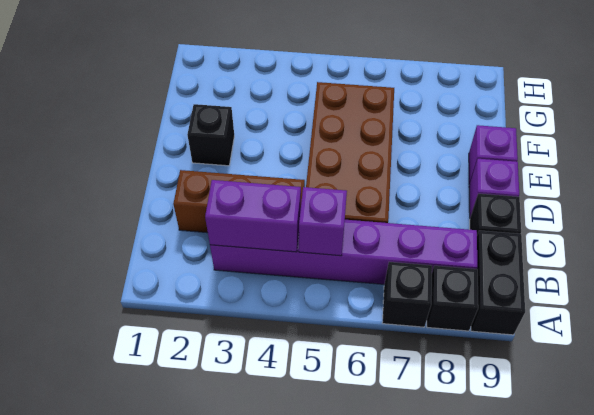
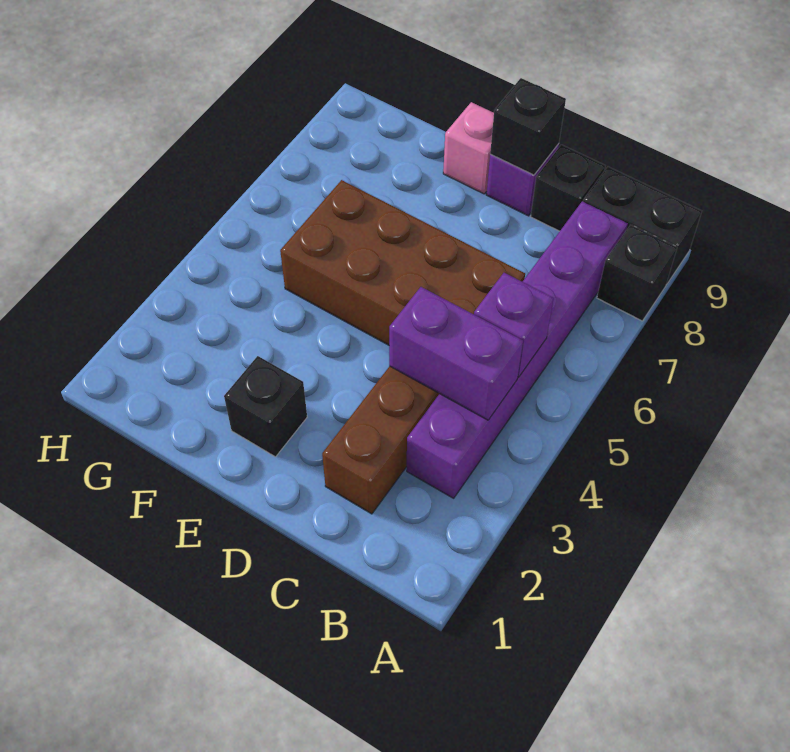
black 1x1 brick [382,262,432,327] -> black 1x1 brick moved to [490,78,566,175]
purple 1x2 brick [205,180,301,252] -> purple 1x2 brick turned to [389,287,523,420]
purple 1x1 brick [469,125,518,185] -> pink 1x1 brick [443,102,494,194]

